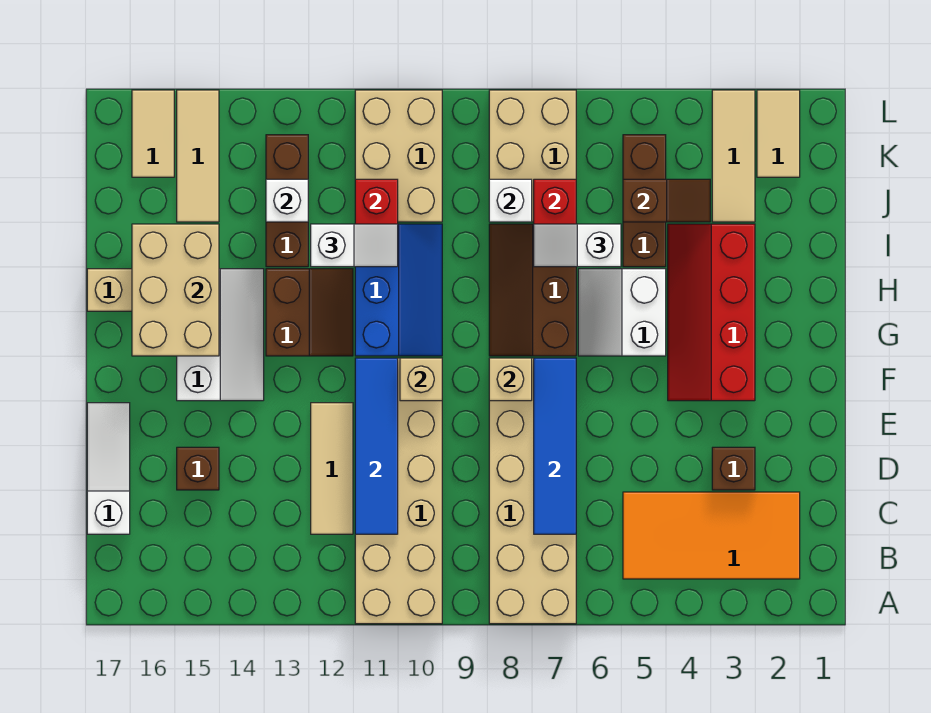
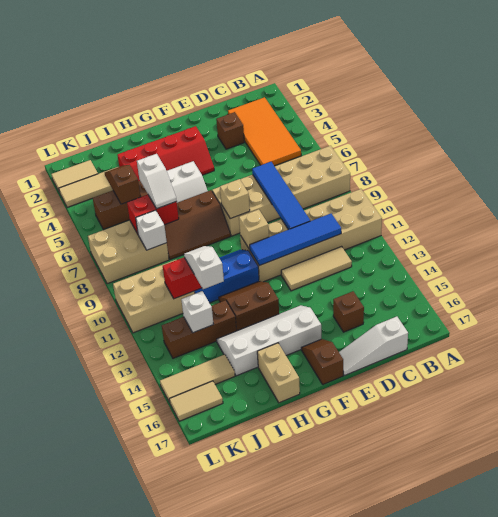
blue 1x4 tile [534,358,576,534] -> blue 1x4 tile turned to [252,162,310,230]
white 2x3 slope [177,269,264,401] -> white 2x4 slope [217,305,321,376]
none -> brown 1x2 slope [301,339,343,384]
tan 2x3 brick [132,224,219,356] -> none

